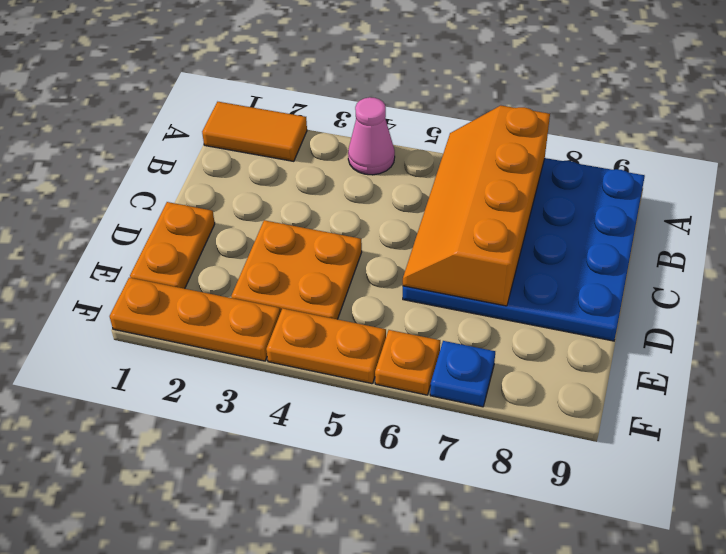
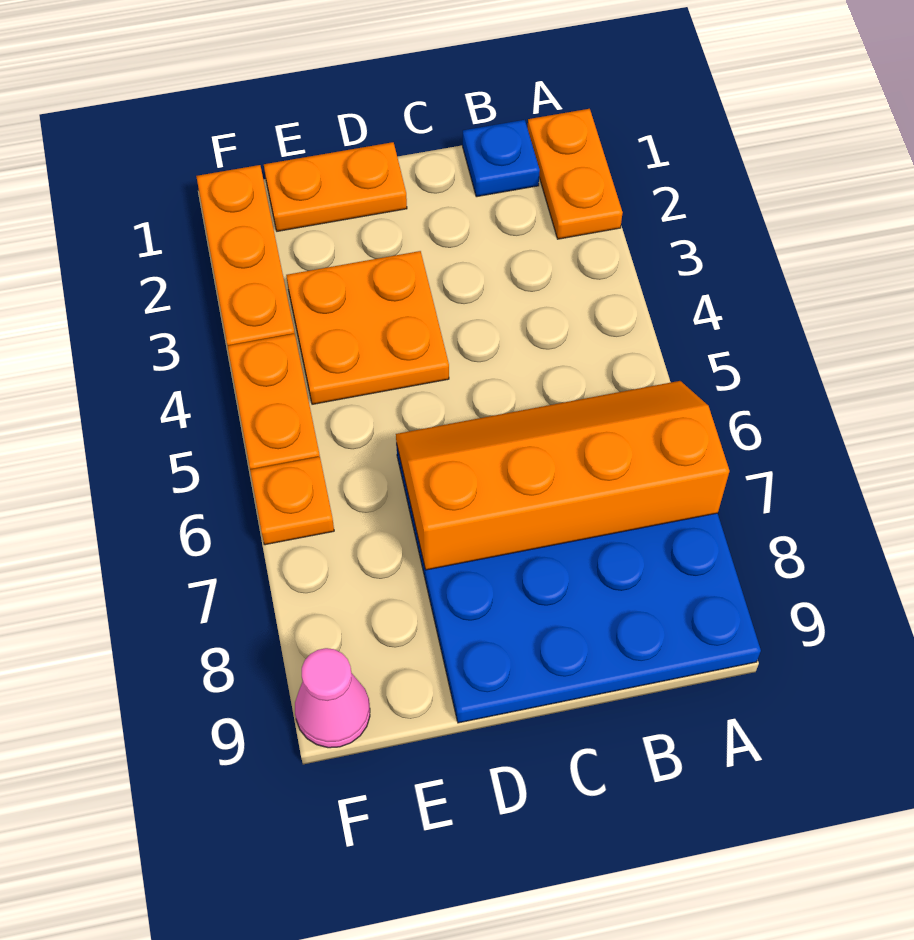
orange 1x2 tile [202,102,307,161] -> orange 1x2 plate [528,109,623,239]
pink 1x1 cone [348,97,395,175] -> pink 1x1 cone moved to [295,648,370,748]
blue 1x1 plate [430,341,495,407] -> blue 1x1 plate moved to [463,120,540,197]

